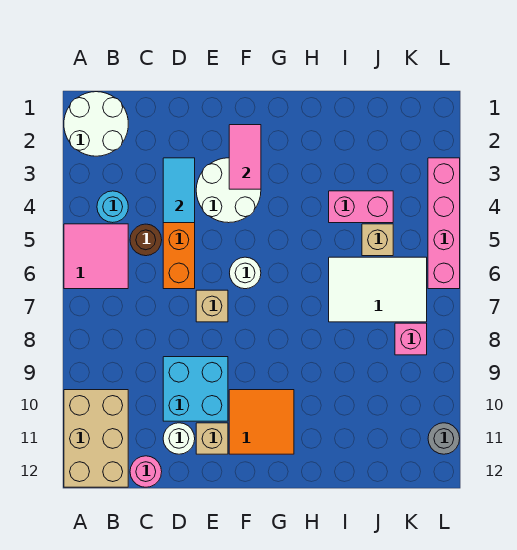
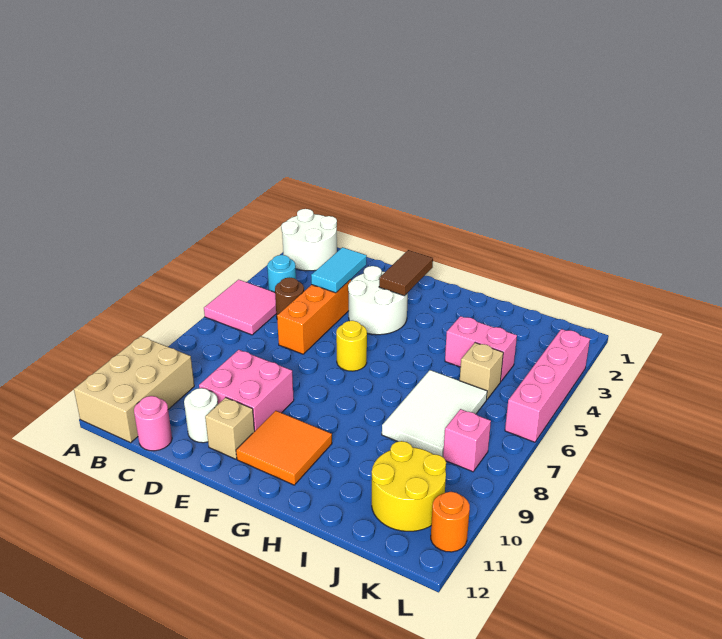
cyan 2x2 brick [163,357,228,421] -> pink 2x2 brick [199,350,294,431]
tan 1x1 brick [196,290,228,322] -> none
pink 1x2 tile [229,125,261,189] -> brown 1x2 tile [379,250,433,296]
white 1x1 round brick [230,257,261,289] -> yellow 1x1 round brick [336,321,367,371]
white 2x3 tile [329,257,427,322] -> white 2x3 tile turned to [382,370,487,457]
none -> yellow 2x2 round brick [372,441,446,531]
grey 1x1 round brick [428,423,460,454] -> orange 1x1 round brick [431,492,470,552]

